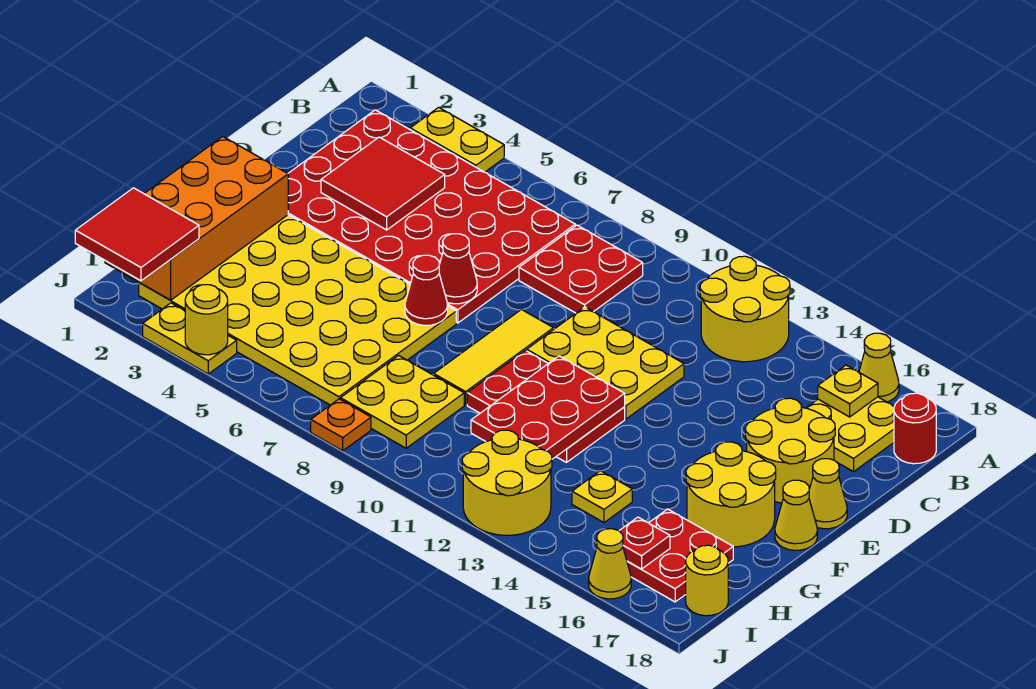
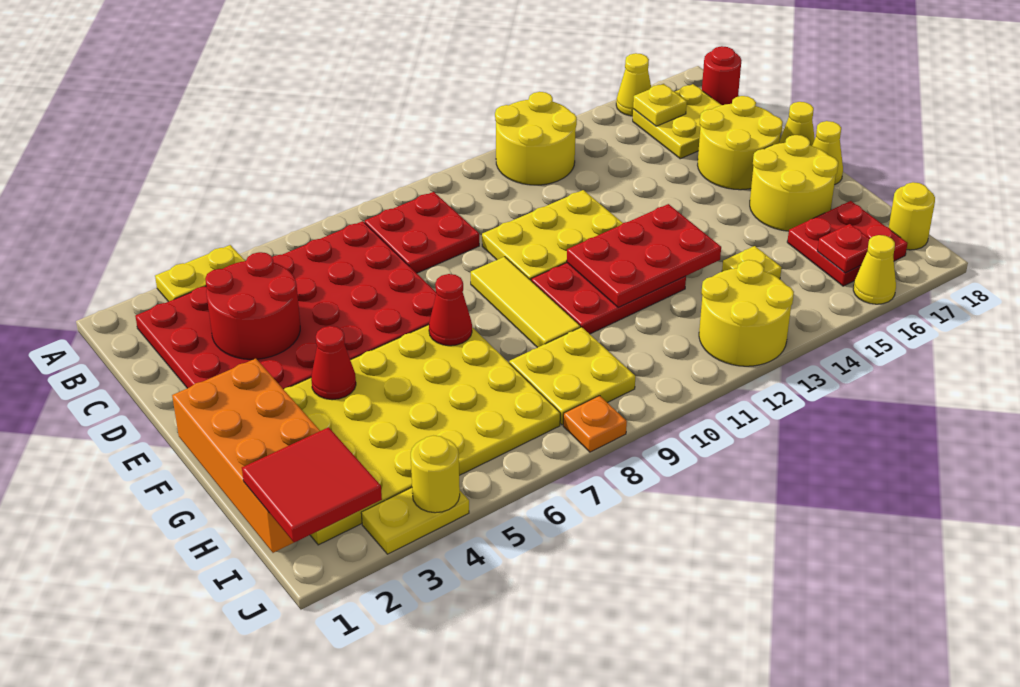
red 2x2 tile [321,137,445,230] -> red 2x2 round brick [205,252,300,359]
red 1x1 cone [439,234,477,304] -> red 1x1 cone moved to [311,326,356,400]
red 2x3 plate [471,356,625,459] -> red 2x3 plate turned to [567,204,721,307]

